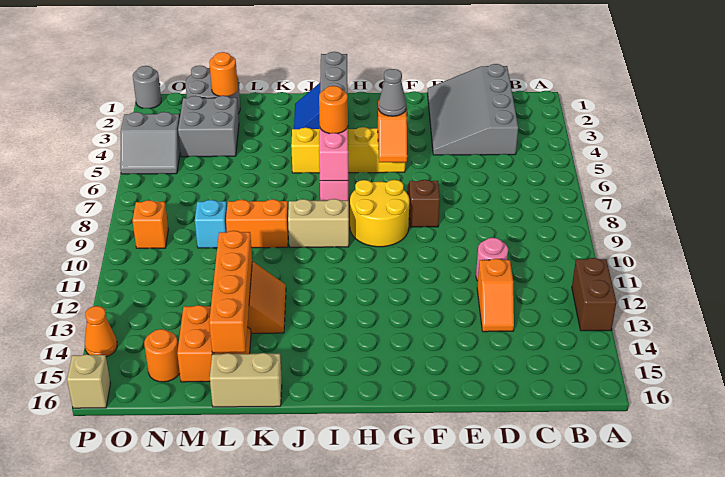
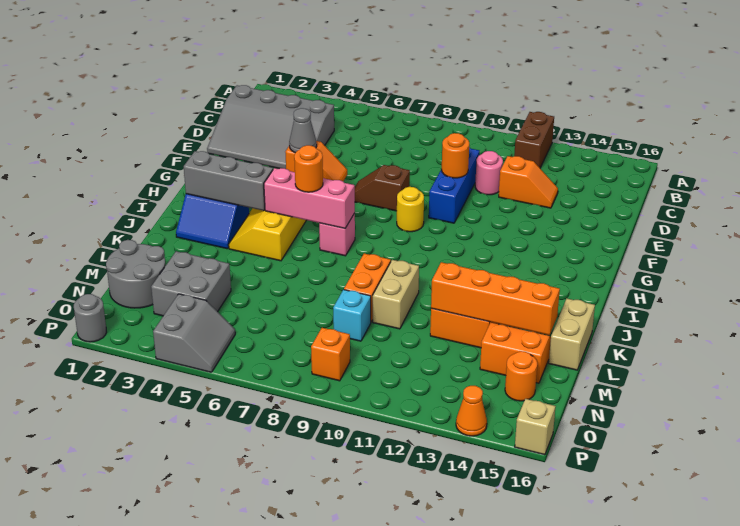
brown 1x2 brick [572,258,616,331] -> brown 1x2 brick turned to [514,112,554,168]
none -> blue 1x3 brick [429,147,480,223]
yellow 2x2 round brick [350,180,409,247] -> yellow 1x1 round brick [397,187,424,232]
tan 1x2 brick [288,199,349,247] -> tan 1x2 brick moved to [373,260,419,329]
orange 1x1 round brick [209,52,238,96] -> orange 1x1 round brick moved to [442,133,469,178]

